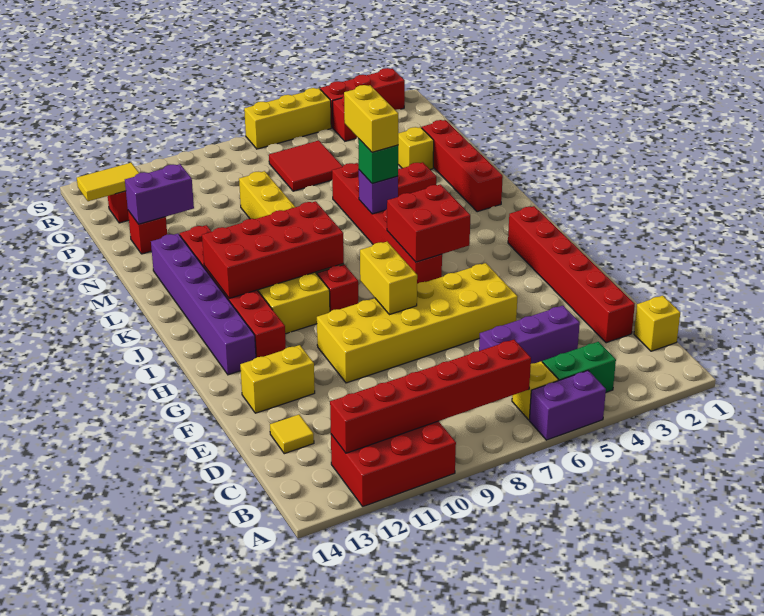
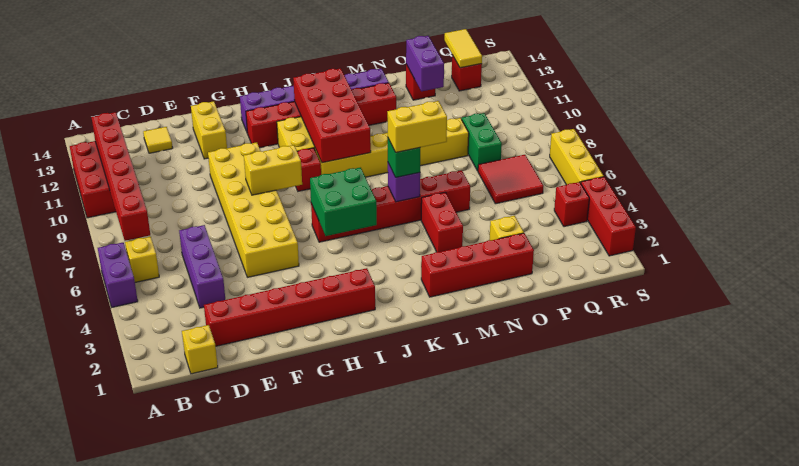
green 1x2 brick [543,342,616,392] -> green 1x2 brick moved to [462,113,502,171]
red 2x2 brick [387,184,470,262] -> green 2x2 brick [310,168,377,236]

